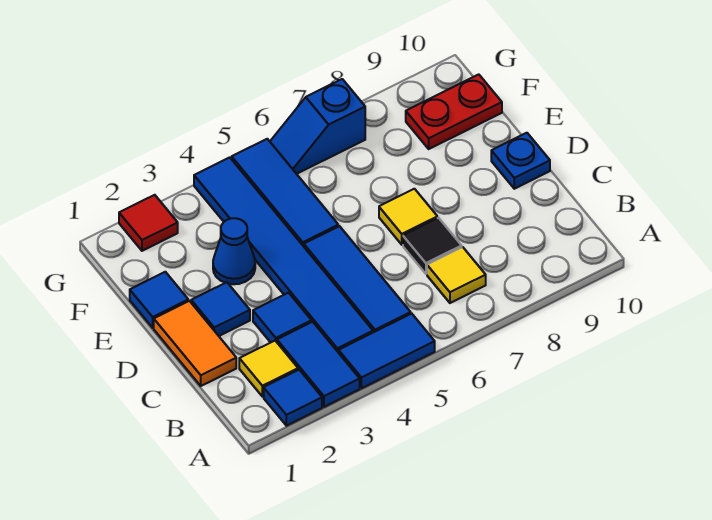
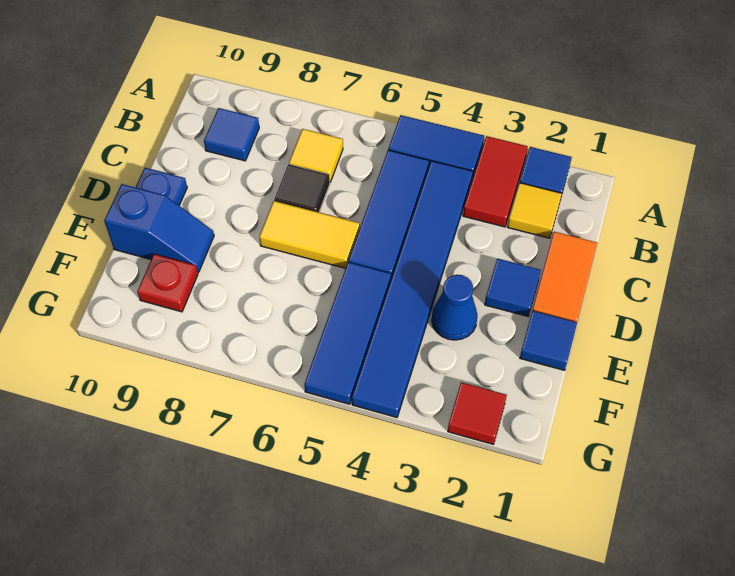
blue 1x2 tile [277,322,360,407] -> red 1x2 tile [463,136,528,227]
blue 1x1 tile [253,293,312,343] -> blue 1x1 tile moved to [204,108,259,161]
yellow 1x1 tile [379,189,437,245] -> yellow 1x2 tile [259,201,360,268]
red 1x2 plate [406,74,502,149] -> red 1x1 plate [137,254,198,312]
blue 1x2 slope [270,79,365,174] -> blue 1x2 slope moved to [104,184,214,272]

